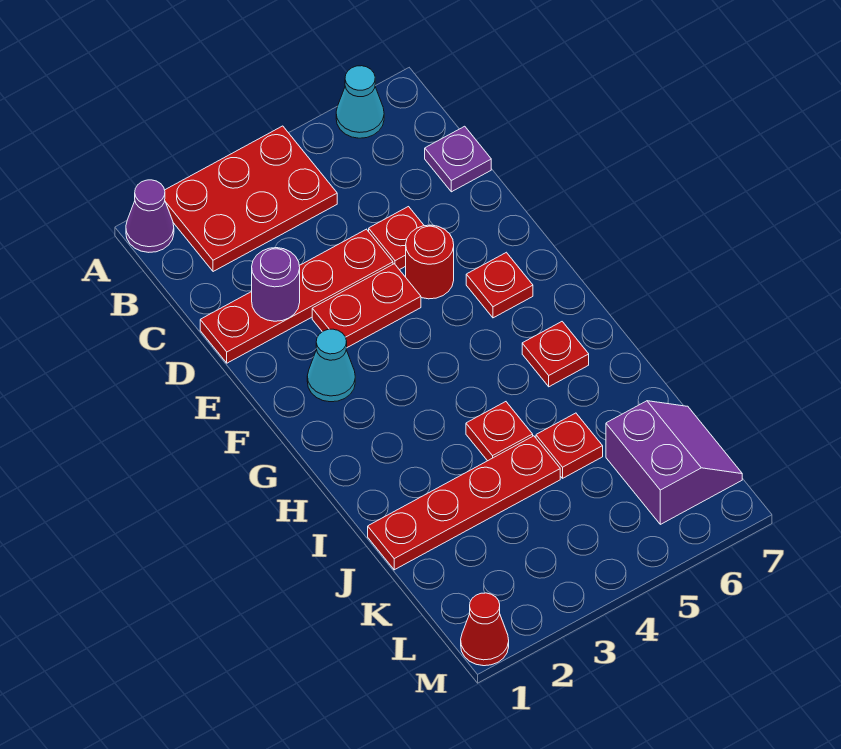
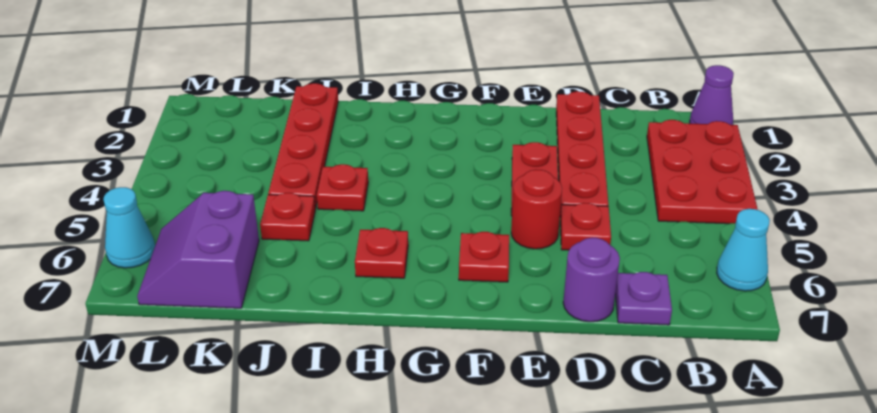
purple 1x1 round brick [252,248,300,321] -> purple 1x1 round brick moved to [563,238,620,322]
cyan 1x1 cone [307,329,355,402] -> cyan 1x1 cone moved to [103,187,155,268]
purple 2x2 slope [606,401,742,524] -> purple 2x2 slope turned to [137,191,259,308]
red 1x1 cone [461,593,509,666] -> none

